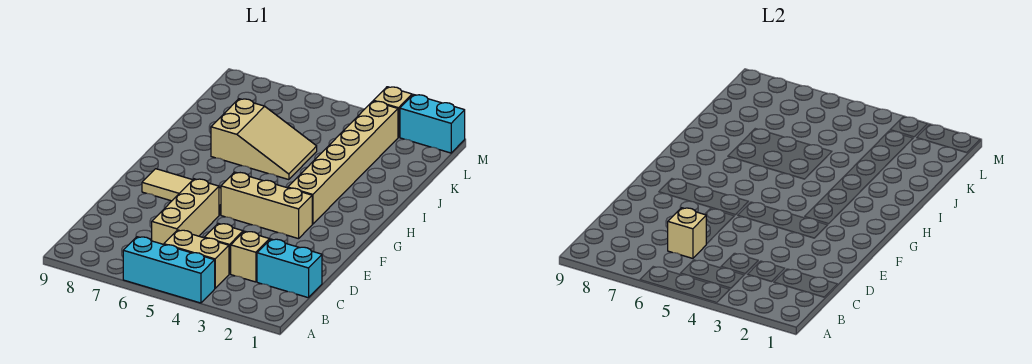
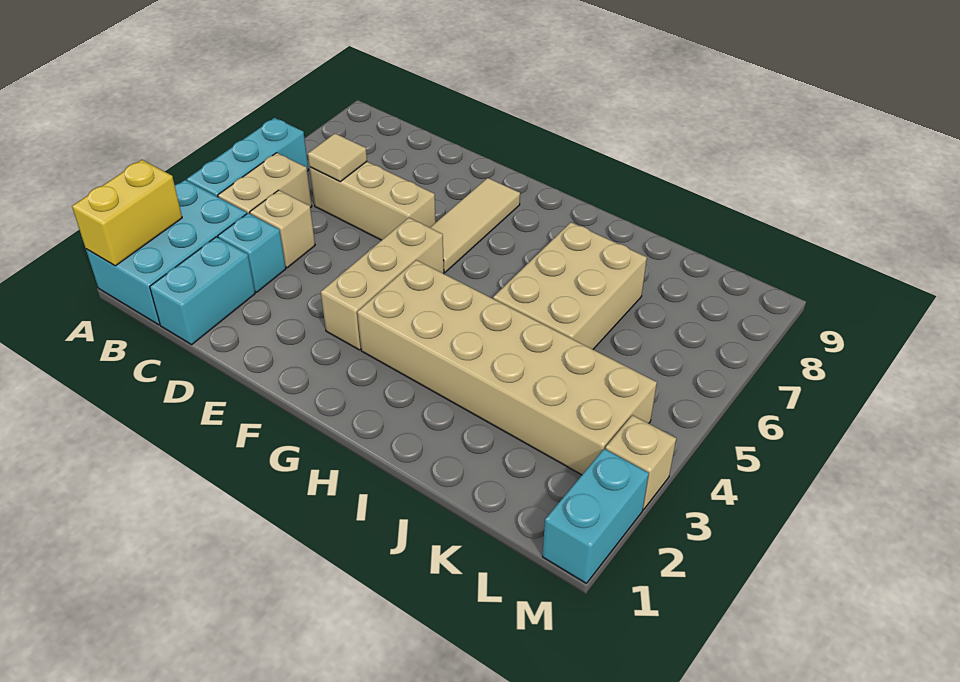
none -> cyan 2x3 brick [86,180,247,325]
none -> yellow 1x2 brick [72,160,182,266]
tan 1x1 brick [231,231,269,282] -> cyan 1x1 brick [218,213,286,292]
tan 1x1 brick [668,208,706,258] -> tan 1x1 tile [308,134,367,182]
tan 1x6 brick [288,101,398,224] -> tan 2x6 brick [357,260,657,475]
tan 2x3 slope [211,99,317,180] -> tan 2x3 brick [493,222,647,349]

